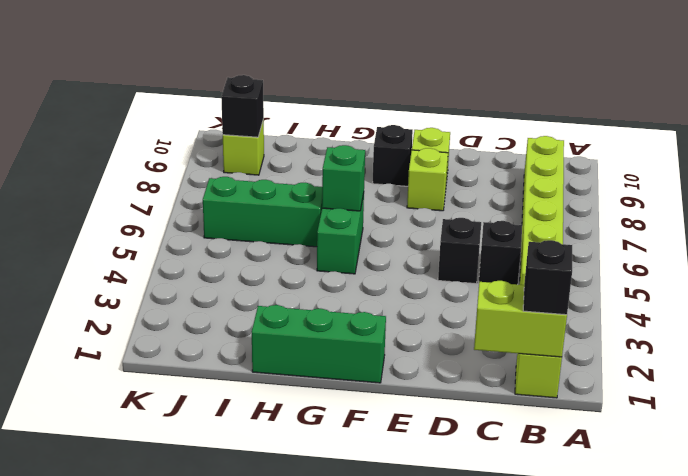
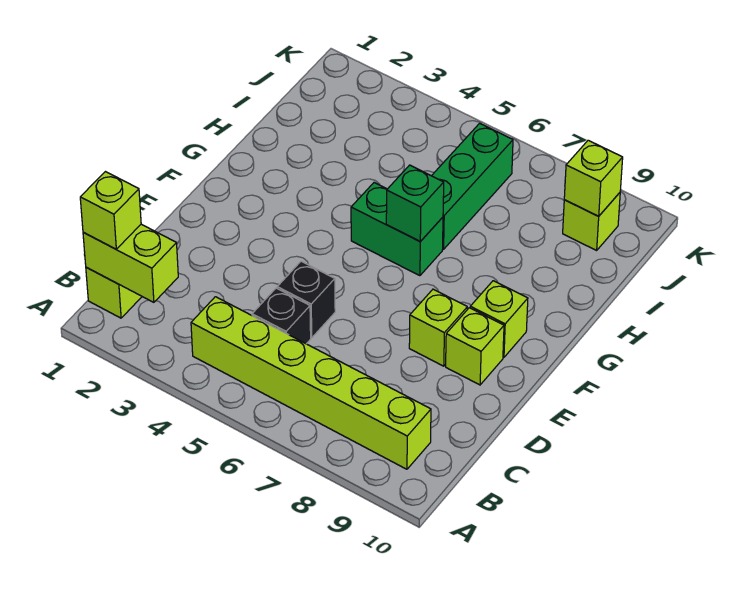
lime 1x2 brick [474,281,567,357] -> lime 1x2 brick turned to [83,224,178,302]
black 1x1 brick [523,240,572,315] -> lime 1x1 brick [80,172,141,249]
green 1x3 brick [252,305,386,383] -> none
black 1x1 brick [373,125,413,186] -> lime 1x1 brick [470,281,528,357]
black 1x1 brick [221,75,264,137] -> lime 1x1 brick [564,140,623,216]

